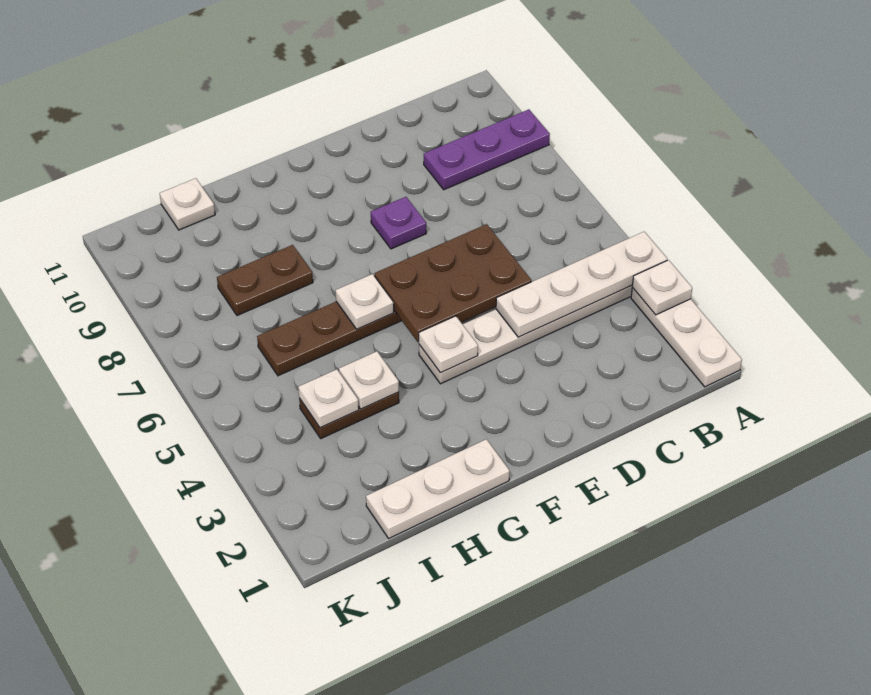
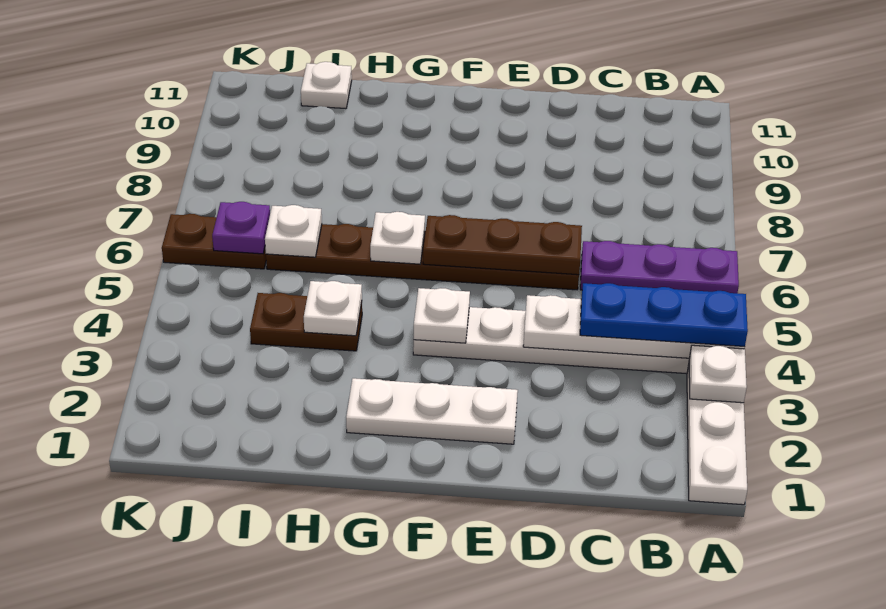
none -> blue 1x3 plate [580,283,748,346]
purple 1x3 plate [424,109,550,190] -> purple 1x3 plate moved to [580,241,739,293]
brown 2x3 plate [375,224,532,342] -> brown 1x3 plate [423,215,582,275]
purple 1x1 plate [371,197,426,249] -> purple 1x1 plate moved to [212,202,270,254]
white 1x3 plate [366,439,510,538] -> white 1x3 plate moved to [346,378,518,444]
brown 1x2 plate [217,245,313,316] -> brown 1x2 plate moved to [162,214,266,269]
white 1x1 plate [298,369,359,428] -> white 1x1 plate moved to [265,205,322,257]

